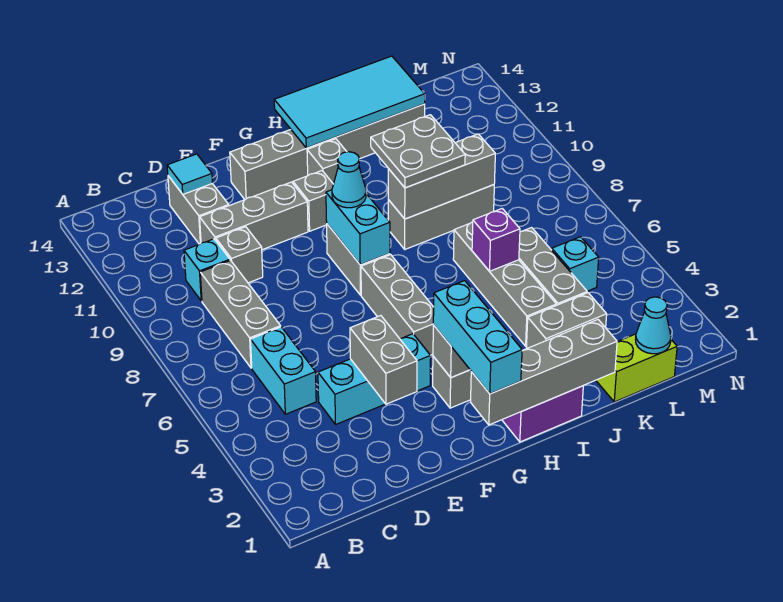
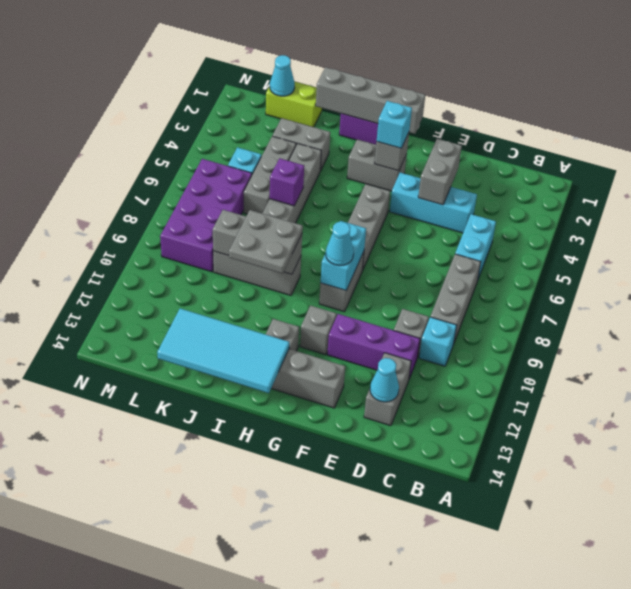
grey 1x3 brick [200,182,308,250] -> purple 1x3 brick [327,314,420,378]
cyan 1x1 tile [167,154,213,194] -> cyan 1x1 cone [370,358,399,402]
cyan 1x3 brick [433,281,522,394] -> cyan 1x1 brick [377,101,412,148]
none -> purple 2x4 brick [160,159,252,272]

